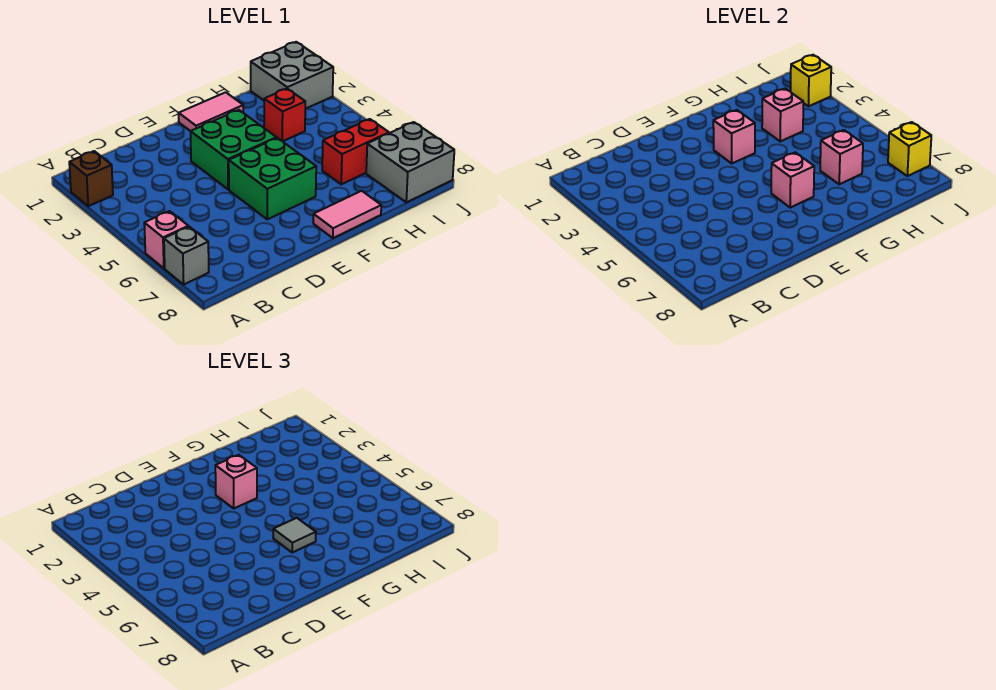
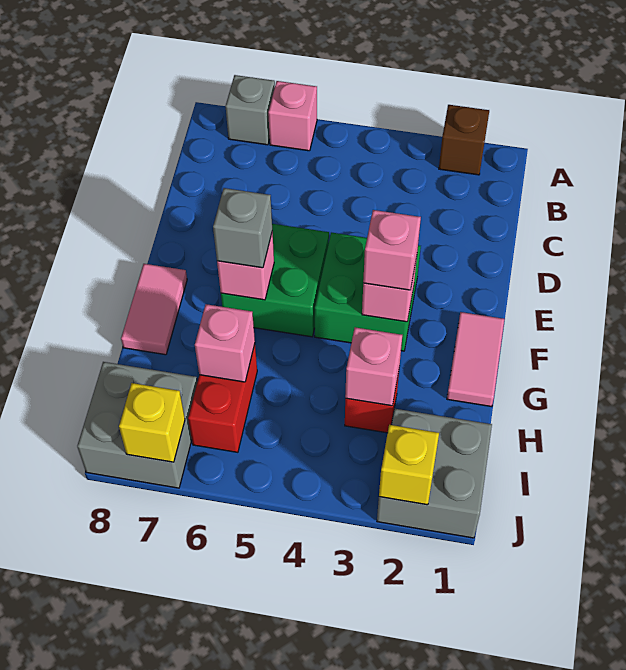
grey 1x1 tile [273,518,316,552] -> grey 1x1 brick [213,188,272,268]

